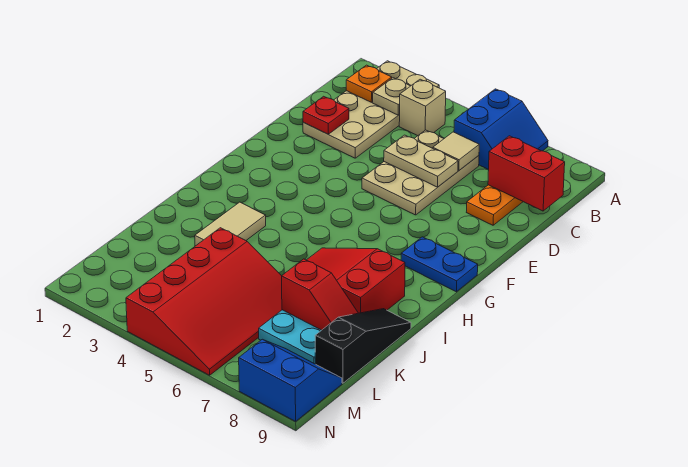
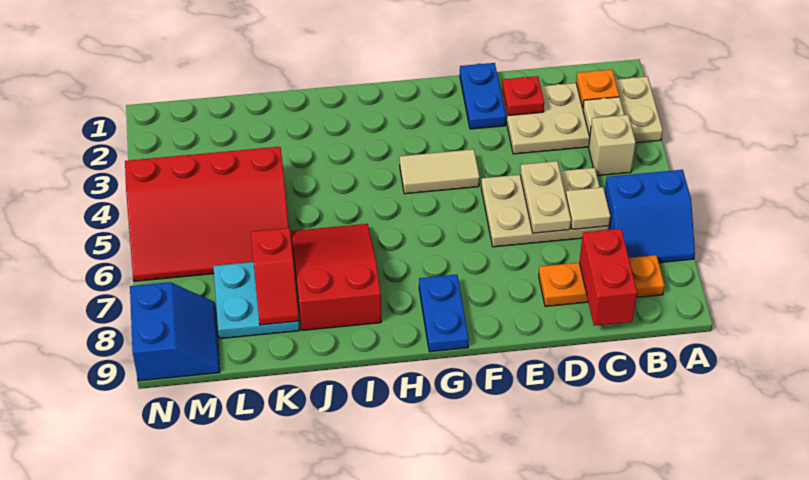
none -> blue 1x2 plate [460,63,506,129]
tan 1x2 tile [195,202,266,246] -> tan 1x2 tile moved to [400,149,479,194]
black 1x3 slope [315,309,411,383] -> none

